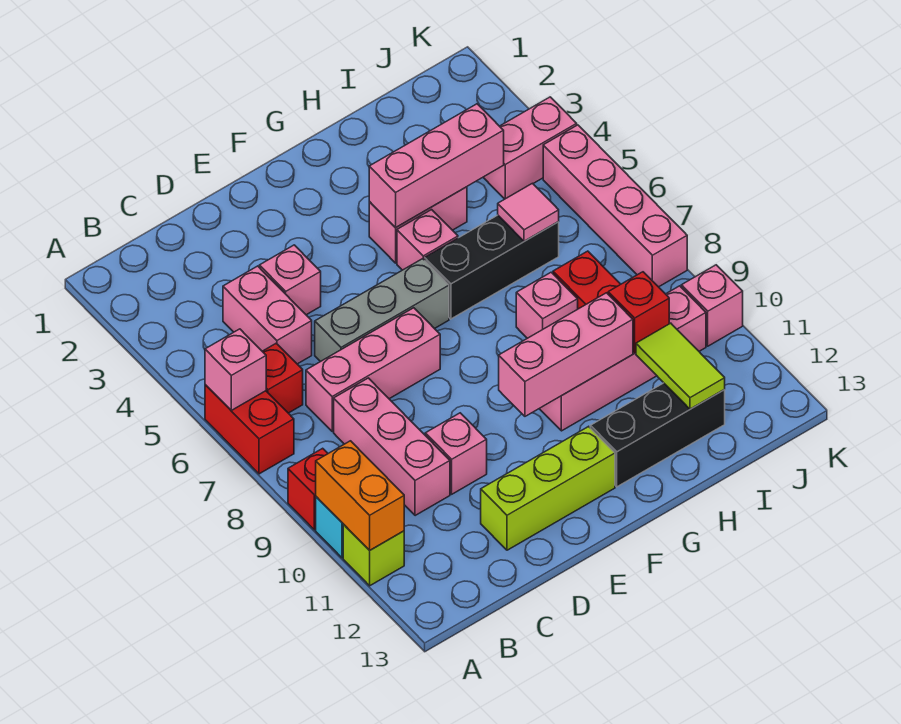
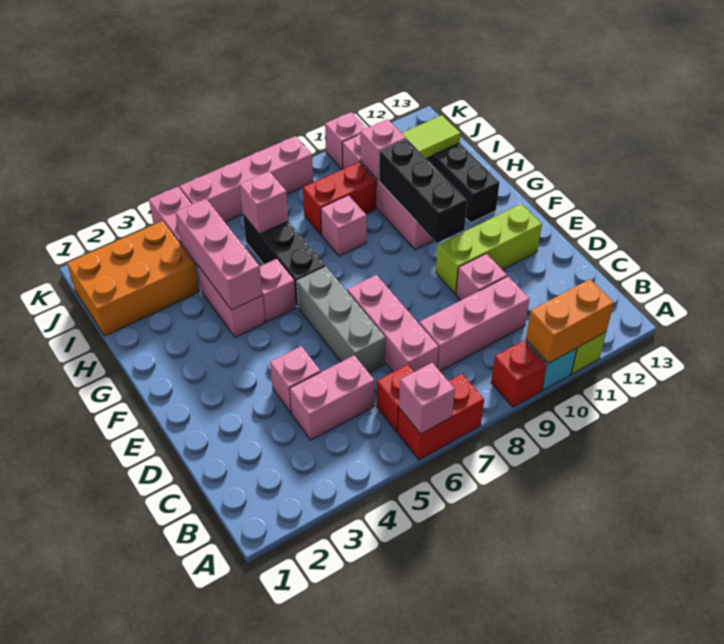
lime 1x3 brick [481,426,615,550] -> lime 1x3 brick turned to [436,204,542,294]
pink 1x3 brick [499,293,633,416] -> black 1x3 brick [379,139,467,243]
none -> orange 2x3 brick [67,221,199,336]
pink 1x1 tile [498,183,559,241] -> pink 1x1 brick [240,171,288,234]
red 1x1 brick [608,272,669,353] -> pink 1x1 brick [360,119,406,180]

